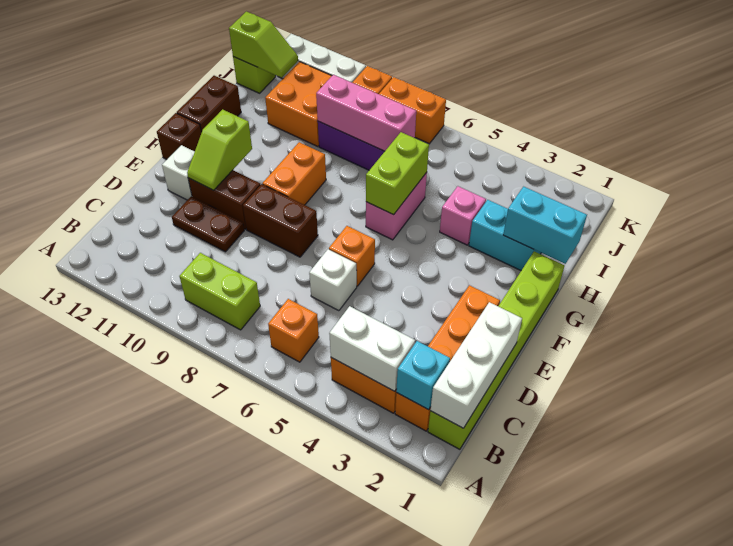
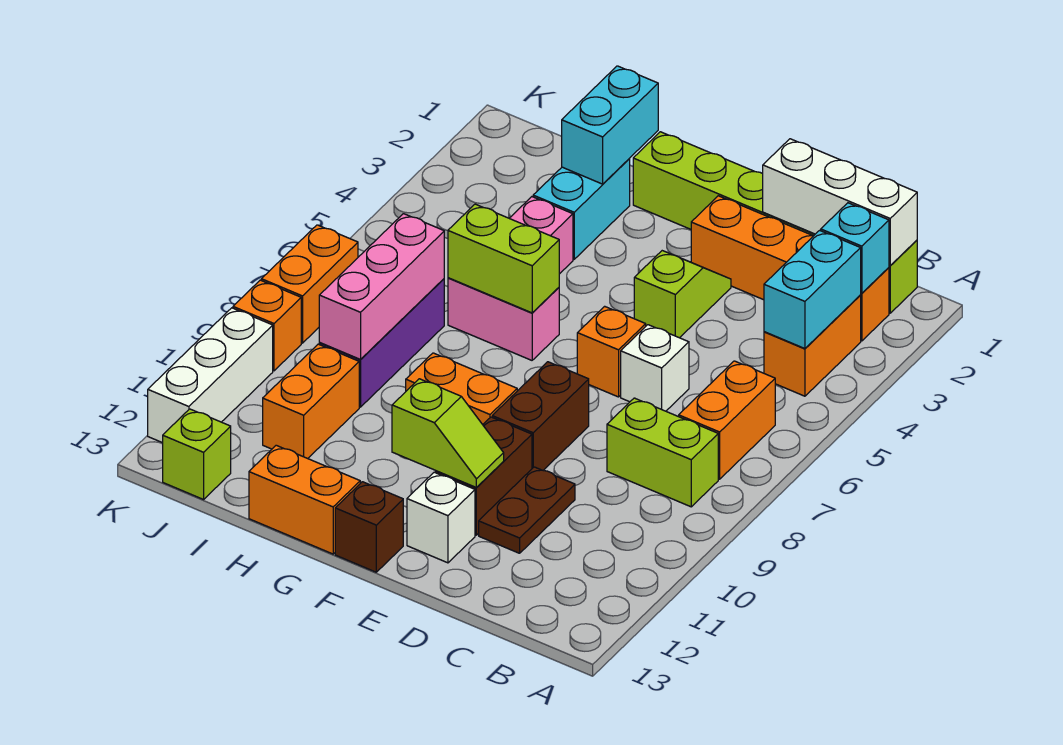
white 1x2 brick [329,306,415,391] -> cyan 1x2 brick [764,230,861,349]
orange 1x1 brick [268,299,319,362] -> orange 1x2 brick [679,361,775,479]
lime 1x2 brick [179,253,260,330] -> lime 1x2 brick turned to [607,398,718,507]
brown 1x2 brick [177,76,241,133] -> orange 1x2 brick [249,445,360,554]
orange 2x2 brick [265,62,331,147] -> orange 1x2 brick [263,344,359,459]
lime 1x2 slope [229,12,298,78] -> lime 1x2 slope moved to [634,251,731,338]

